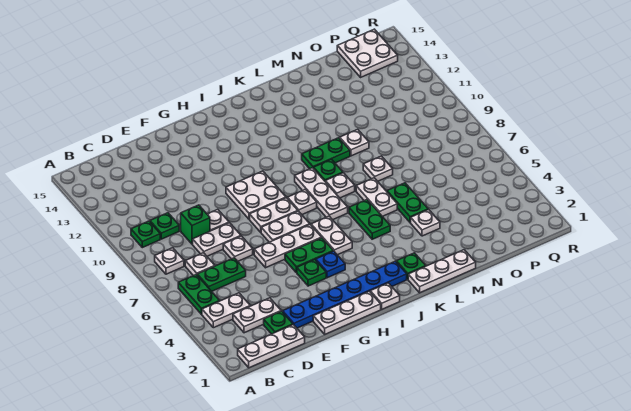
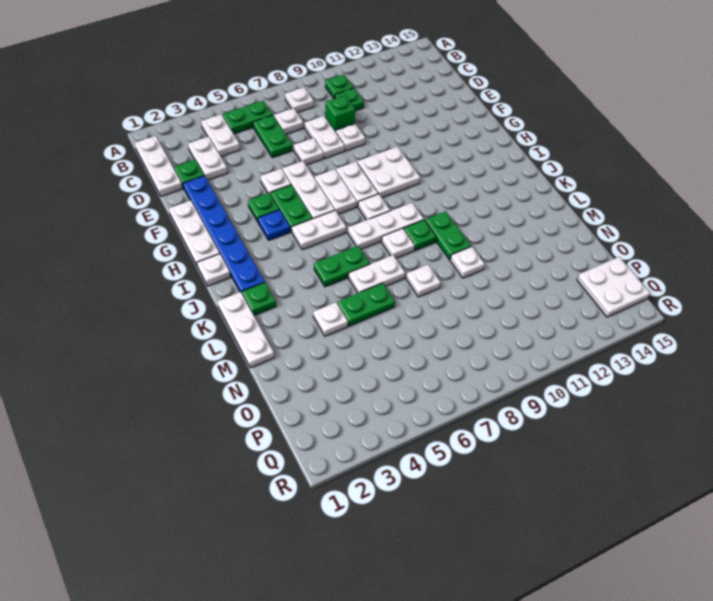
none -> white 1x1 plate [260,169,291,194]

